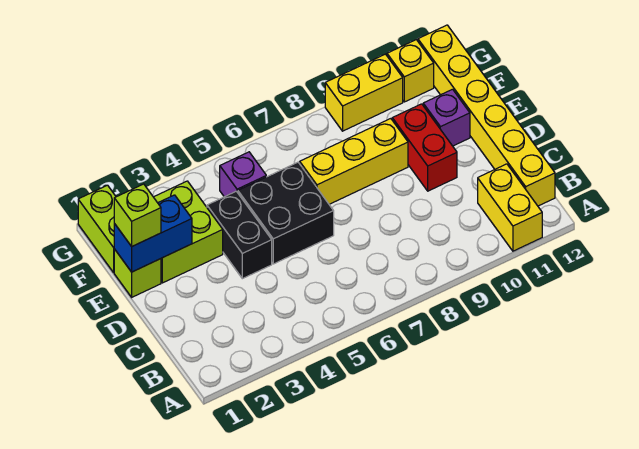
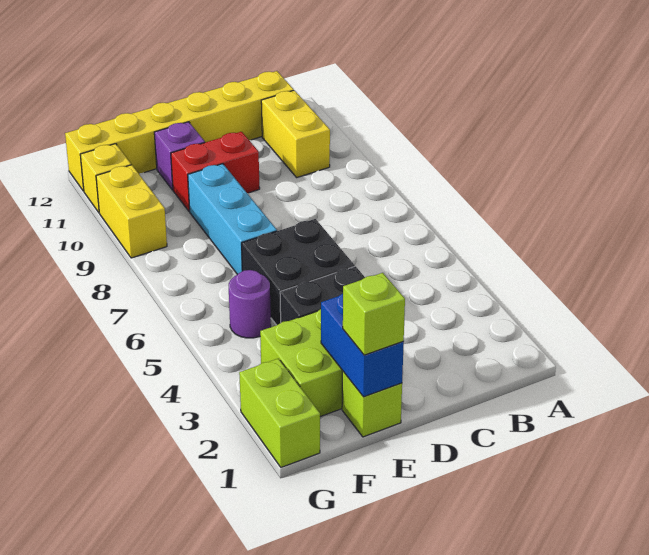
yellow 1x2 brick [478,164,542,251] -> yellow 1x2 brick turned to [261,90,330,177]
yellow 1x3 brick [300,119,408,204] -> cyan 1x3 brick [188,164,277,275]
lime 1x2 brick [78,185,116,272] -> lime 1x2 brick turned to [239,359,320,467]
purple 1x1 brick [220,152,266,197] -> purple 1x1 round brick [229,270,271,338]

